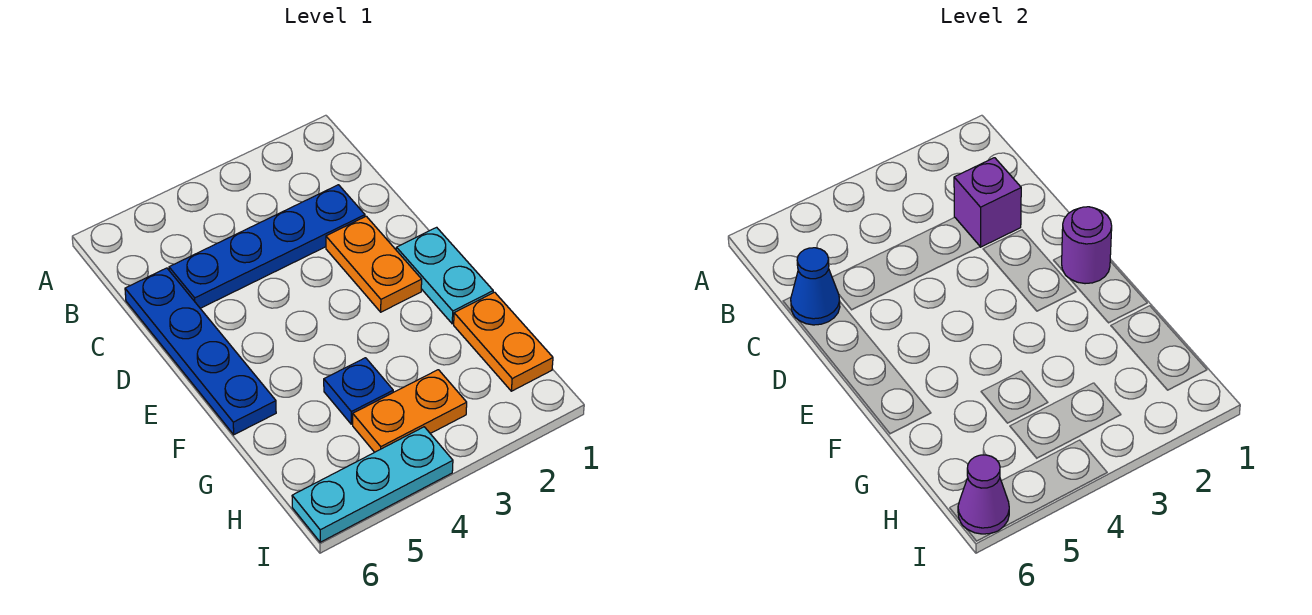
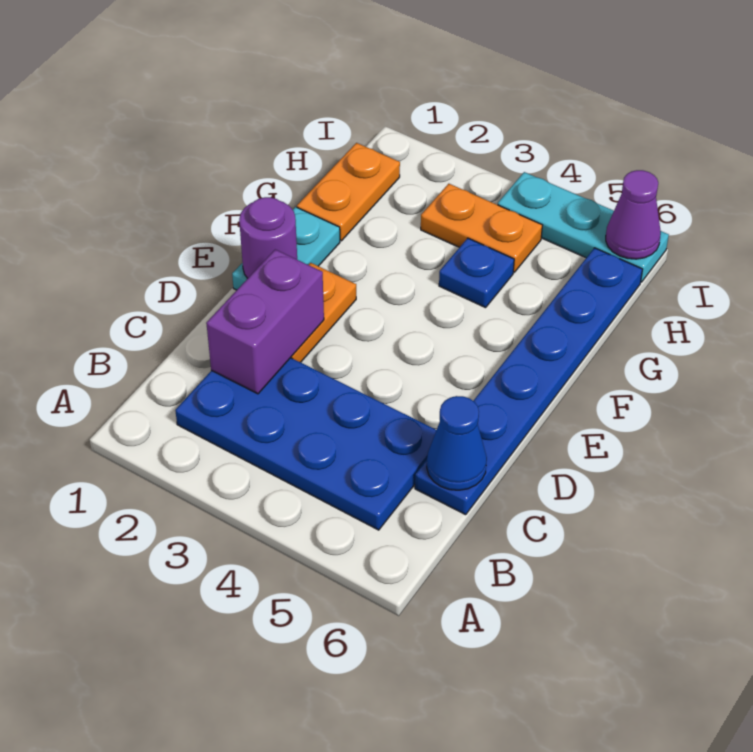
blue 1x4 plate [169,185,365,308] -> blue 2x4 plate [175,358,436,530]
purple 1x1 brick [954,158,1021,247] -> purple 1x2 brick [206,250,324,394]
blue 1x4 plate [125,268,276,435] -> blue 1x6 plate [415,248,642,515]

